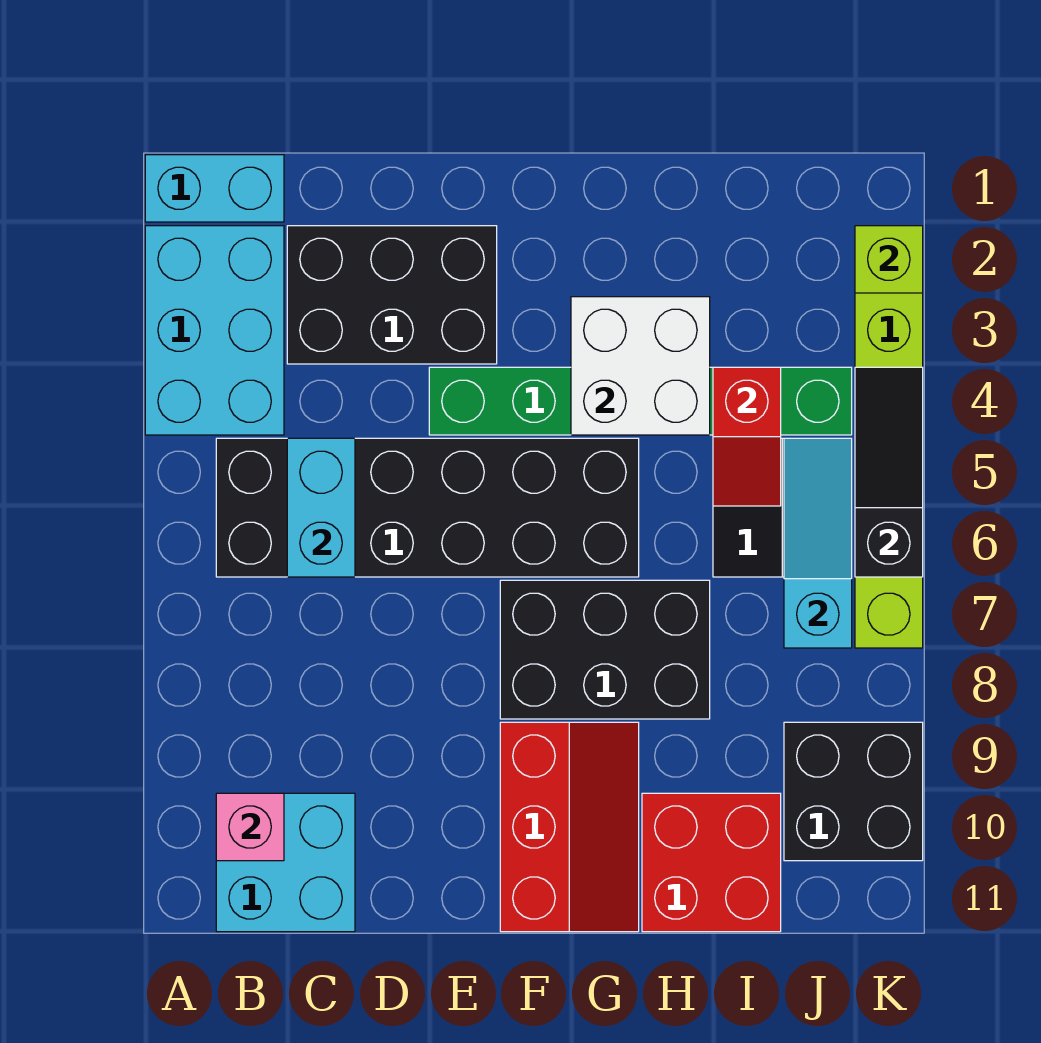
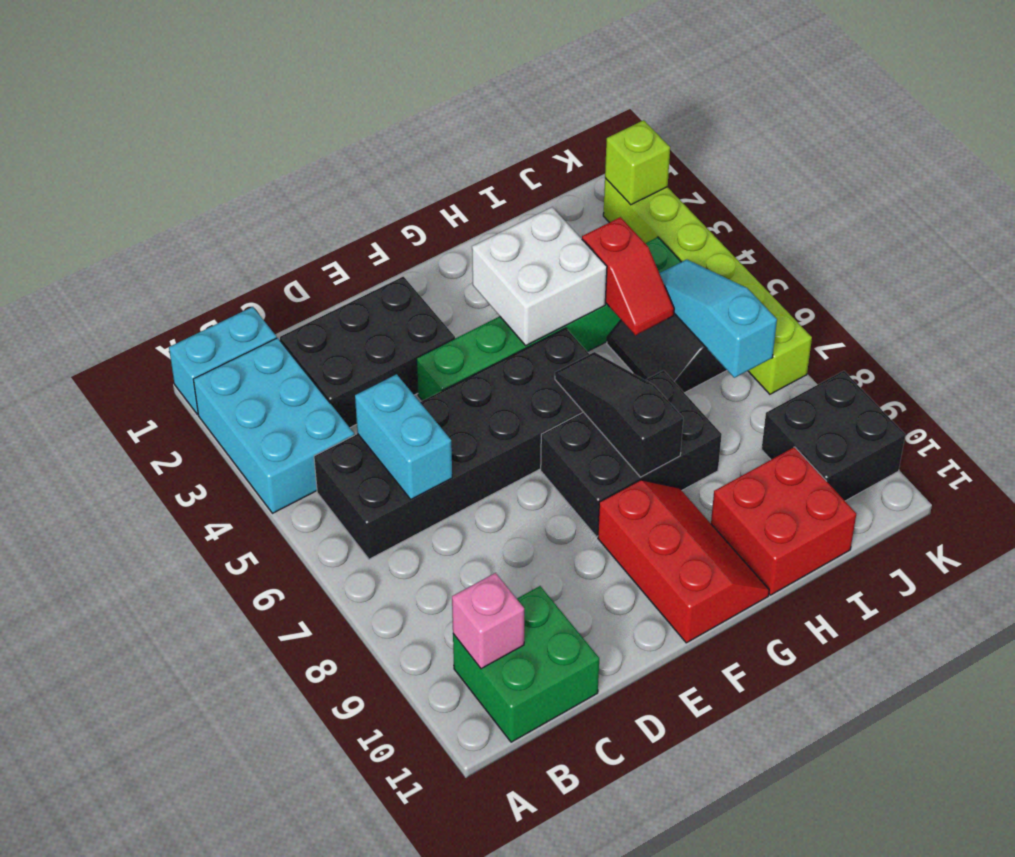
cyan 2x2 brick [216,793,355,932] -> green 2x2 brick [453,586,599,742]
black 1x3 slope [855,367,923,577] -> black 1x3 slope moved to [555,352,683,477]

